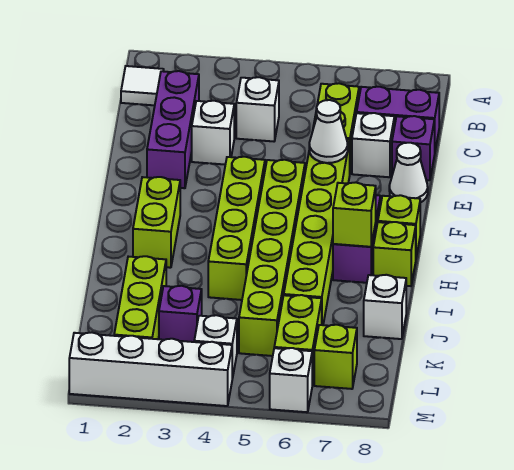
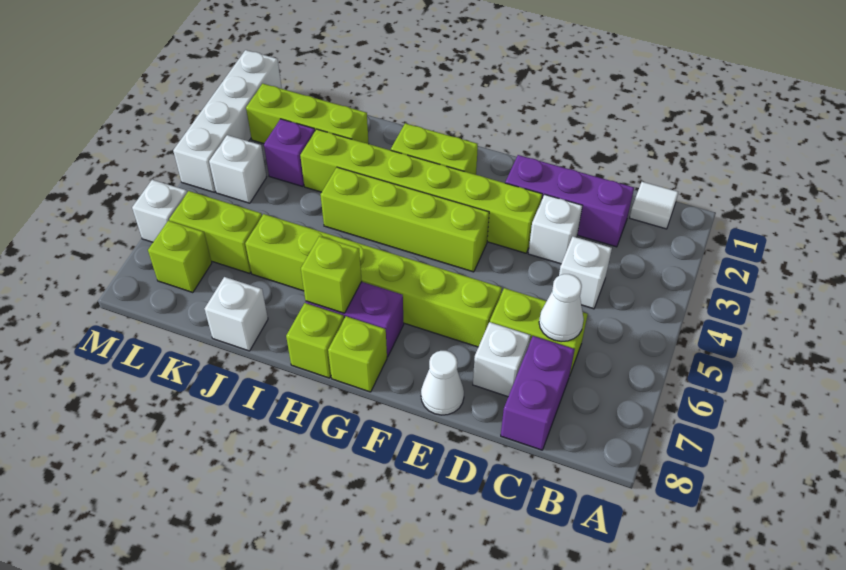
purple 1x1 brick [392,116,435,180] -> none
white 1x1 cone [309,100,348,163] -> white 1x1 cone moved to [539,274,584,342]
lime 1x6 brick [239,160,305,356] -> lime 1x6 brick moved to [300,129,542,253]

